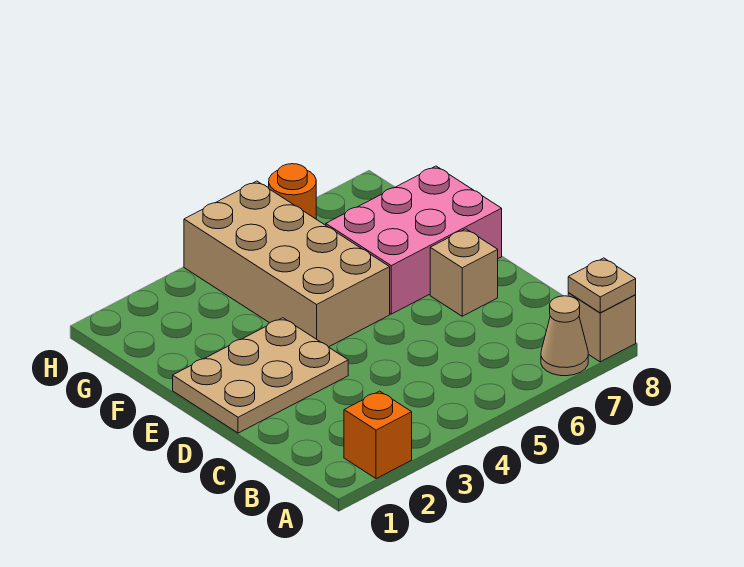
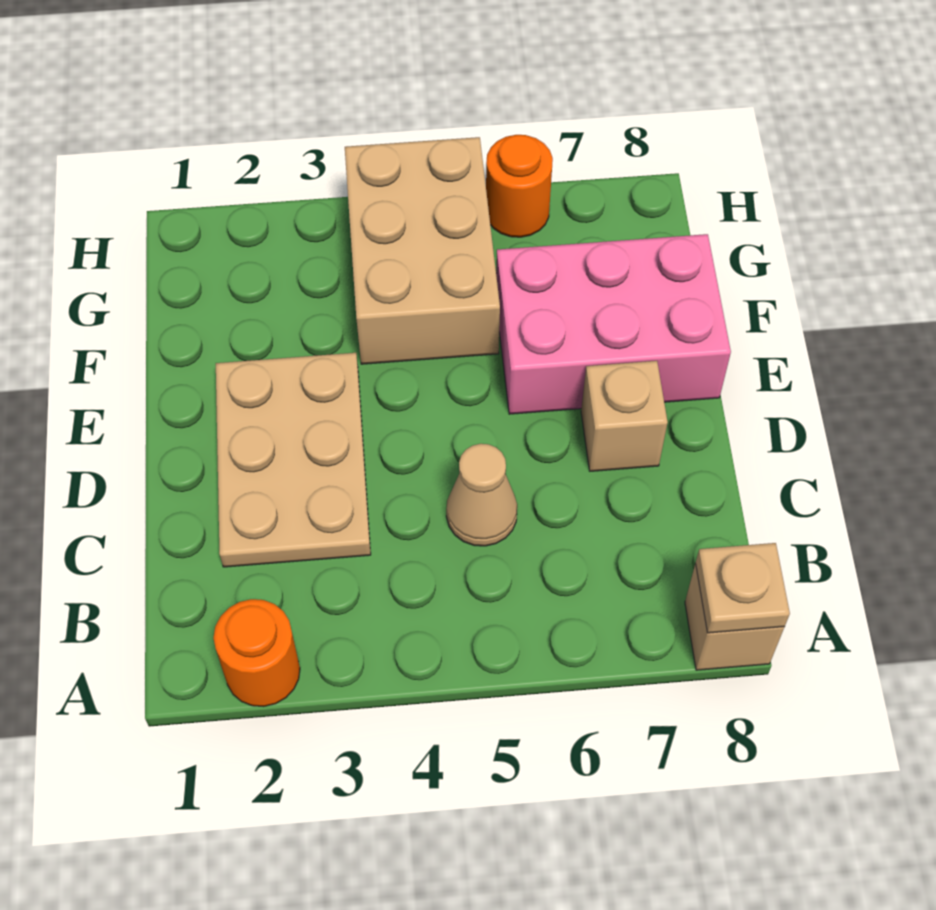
orange 1x1 brick [344,391,412,479] -> orange 1x1 round brick [214,599,300,707]
tan 1x1 cone [541,296,588,376] -> tan 1x1 cone moved to [446,444,517,546]
tan 2x3 plate [173,318,348,433] -> tan 2x3 plate turned to [216,353,371,567]
tan 2x4 brick [184,181,390,347] -> tan 2x3 brick [345,137,500,364]

